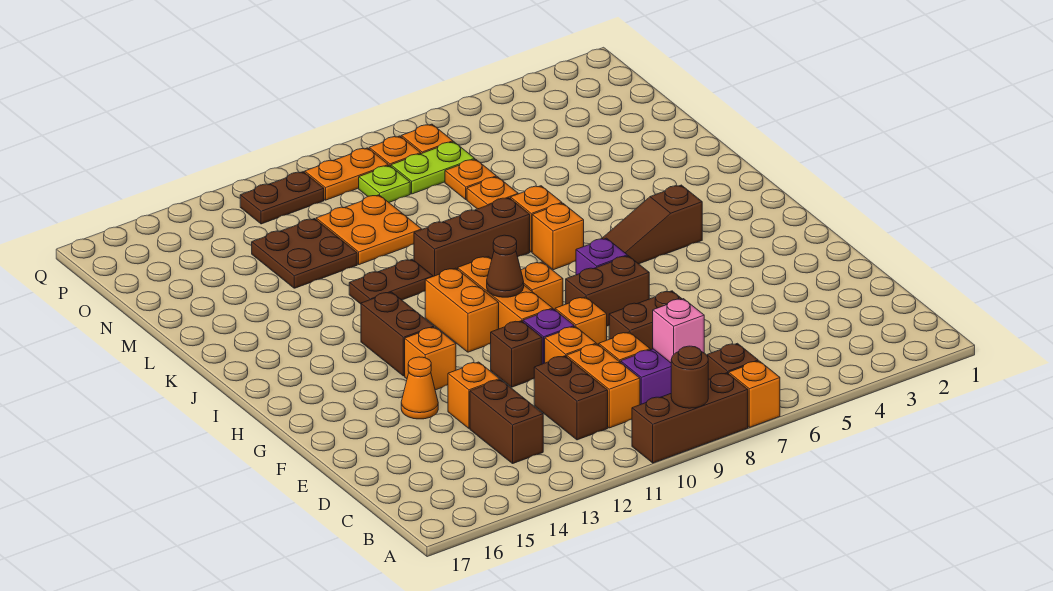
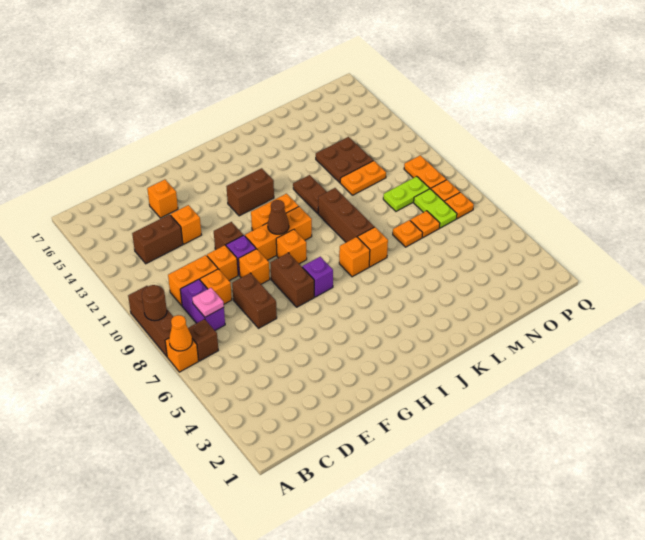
pink 1x1 brick [653,299,704,363] -> pink 1x1 plate [192,288,224,317]
brown 1x2 brick [534,356,608,440] -> none
orange 1x1 cone [401,357,438,419] -> orange 1x1 cone moved to [169,315,192,351]
orange 1x1 brick [405,327,456,390] -> orange 1x1 brick moved to [147,180,178,218]
brown 1x3 slope [602,185,702,264] -> none
orange 2x2 plate [316,195,422,265] -> orange 1x2 plate [340,161,386,195]
lime 1x1 plate [359,165,410,202] -> lime 1x2 plate [383,176,430,211]
brown 1x2 plate [240,172,324,224] -> none

